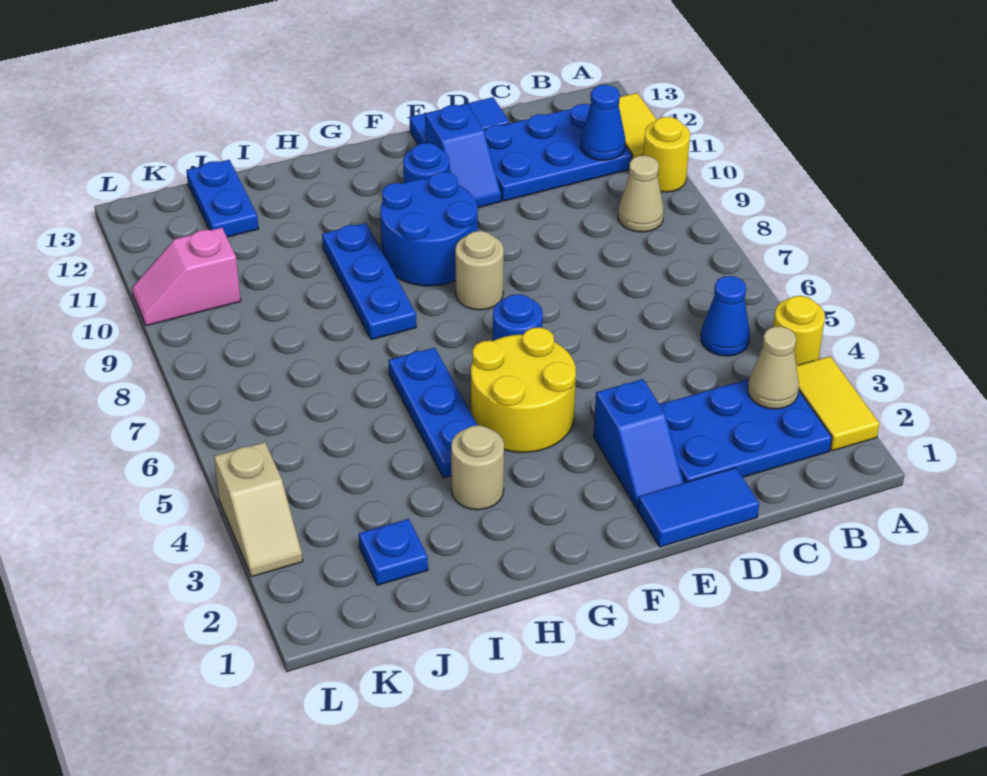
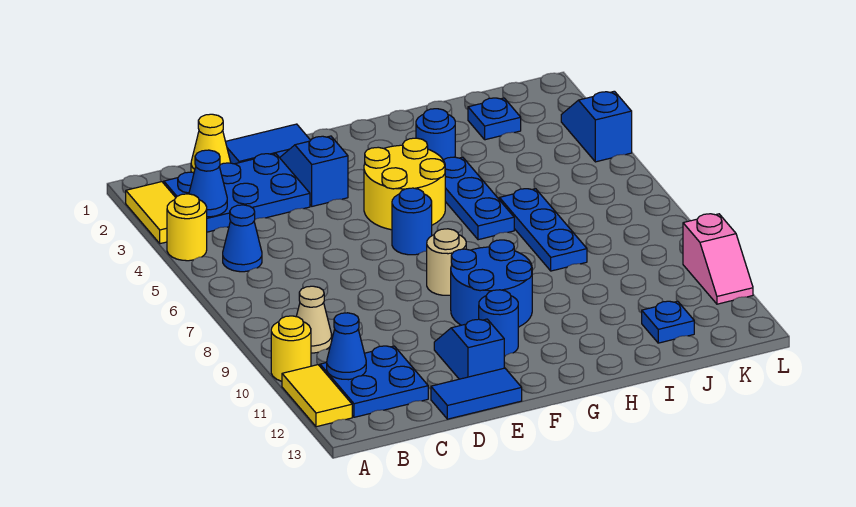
tan 1x1 cone [748,326,799,409] -> blue 1x1 cone [189,150,227,217]
blue 2x3 plate [484,104,632,201] -> blue 2x2 plate [320,346,428,417]
none -> yellow 1x1 cone [191,114,231,173]
tan 1x1 round brick [451,425,504,510] -> blue 1x1 round brick [416,109,455,160]
blue 1x3 plate [322,223,416,340] -> blue 1x3 plate moved to [499,189,587,271]
blue 1x2 plate [186,160,259,237] -> blue 1x1 plate [642,301,694,343]
pink 1x2 slope [132,227,241,326] -> pink 1x2 slope turned to [683,214,753,304]
tan 1x2 slope [214,442,303,577] -> blue 1x2 slope [561,91,632,162]

